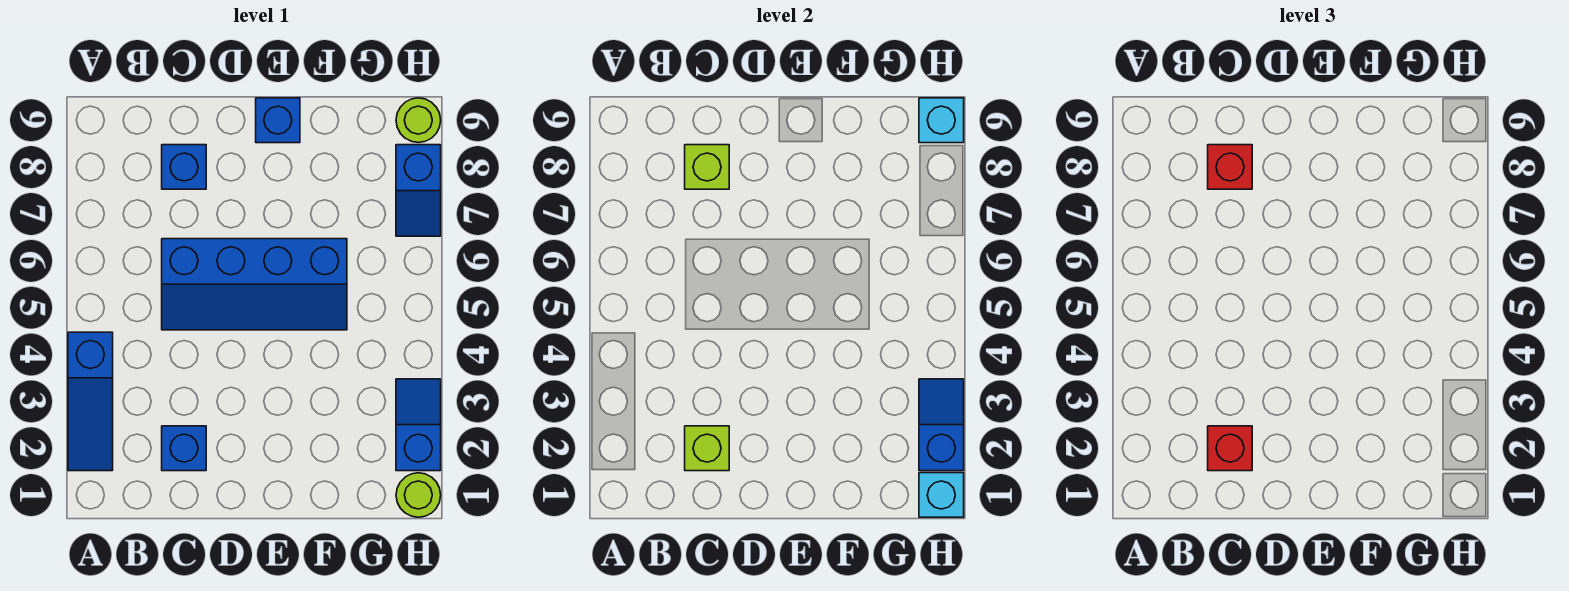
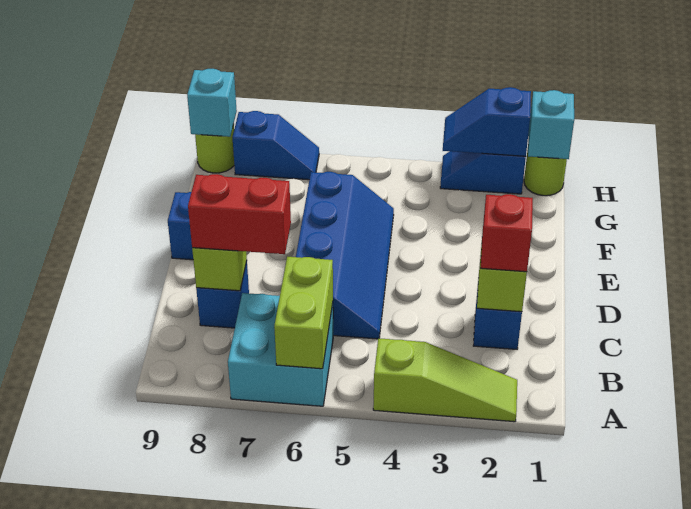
blue 1x3 slope [68,332,113,471] -> lime 1x3 slope [373,338,517,422]
none -> cyan 2x2 brick [228,293,333,406]
none -> lime 1x2 brick [274,257,333,369]
red 1x1 brick [1208,145,1252,189] -> red 1x2 brick [188,174,291,254]

